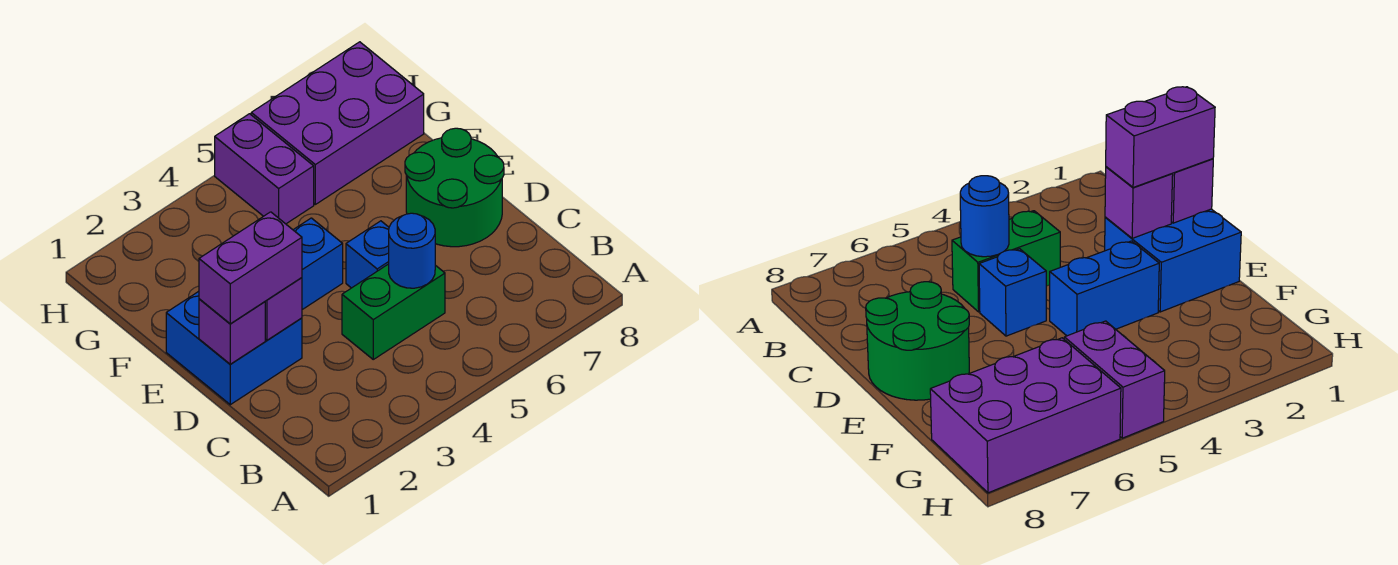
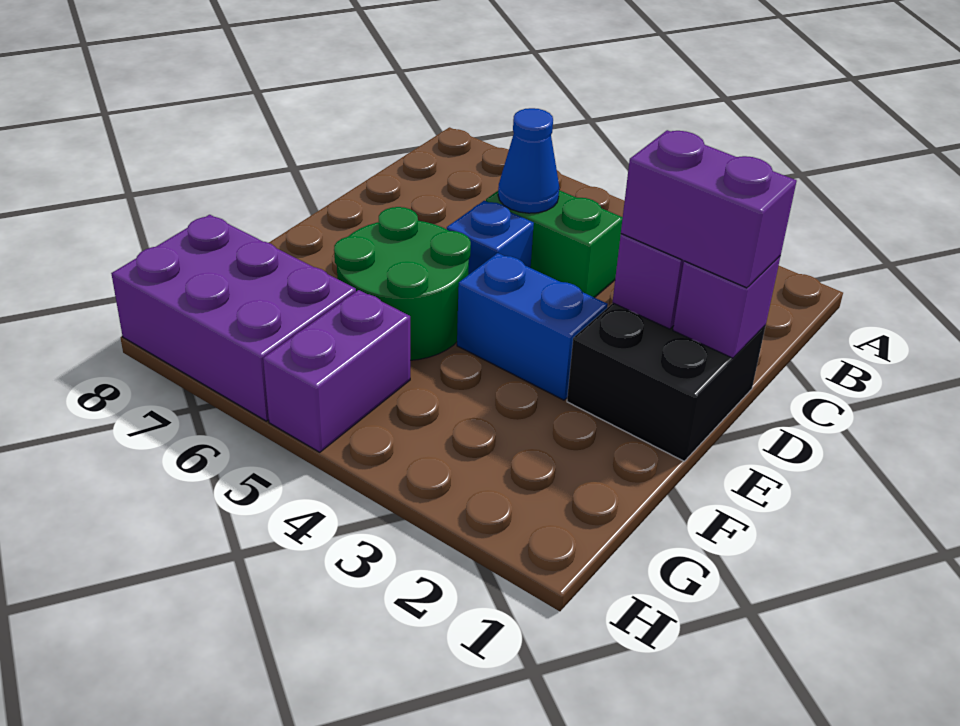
blue 1x1 round brick [389,213,435,288] -> blue 1x1 cone [498,108,559,213]
blue 2x2 brick [166,291,302,405] -> black 2x2 brick [567,303,765,461]
green 2x2 round brick [405,128,504,247] -> green 2x2 round brick moved to [334,207,471,360]

